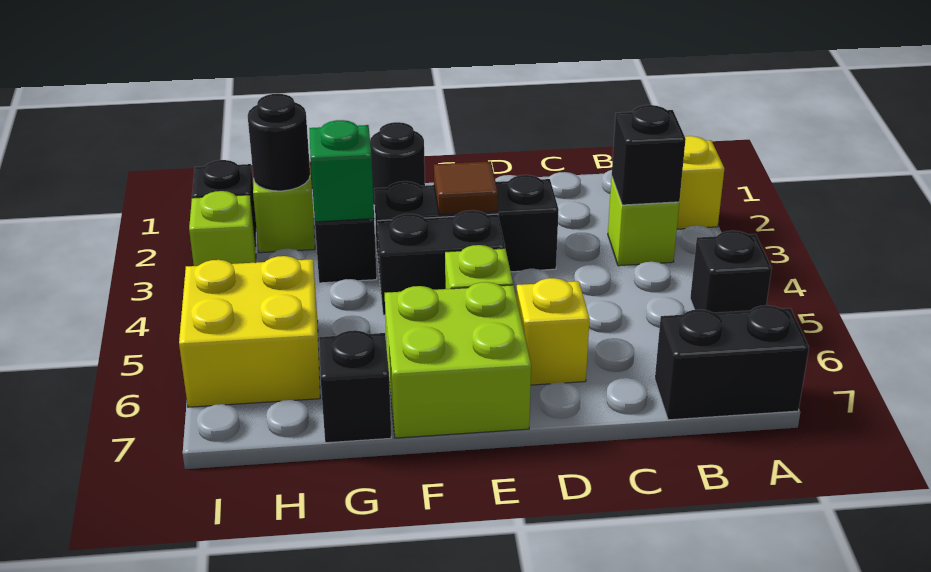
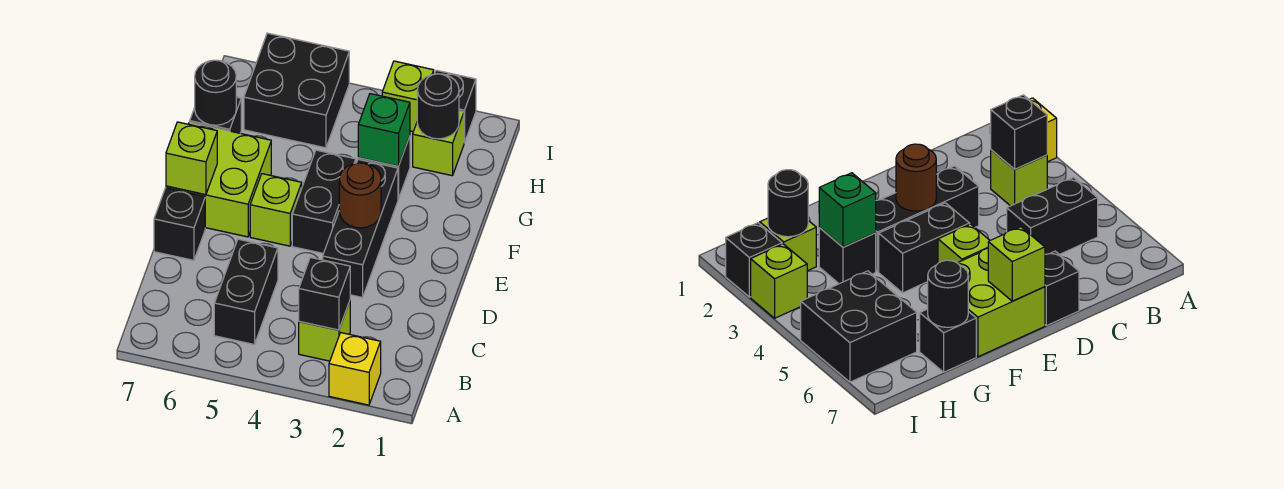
black 1x1 brick [690,231,772,313] -> black 1x1 brick moved to [154,188,205,260]
black 1x2 brick [655,305,809,420] -> black 1x2 brick moved to [214,239,278,344]
yellow 1x1 brick [516,278,590,385] -> none
brown 1x1 tile [434,161,498,215] -> brown 1x1 round brick [339,163,381,228]
none -> lime 1x1 brick [166,122,217,195]
black 1x1 round brick [370,122,425,205] -> black 1x1 round brick moved to [195,60,236,125]
yellow 2x2 brick [179,256,320,407] -> black 2x2 brick [244,33,349,148]

